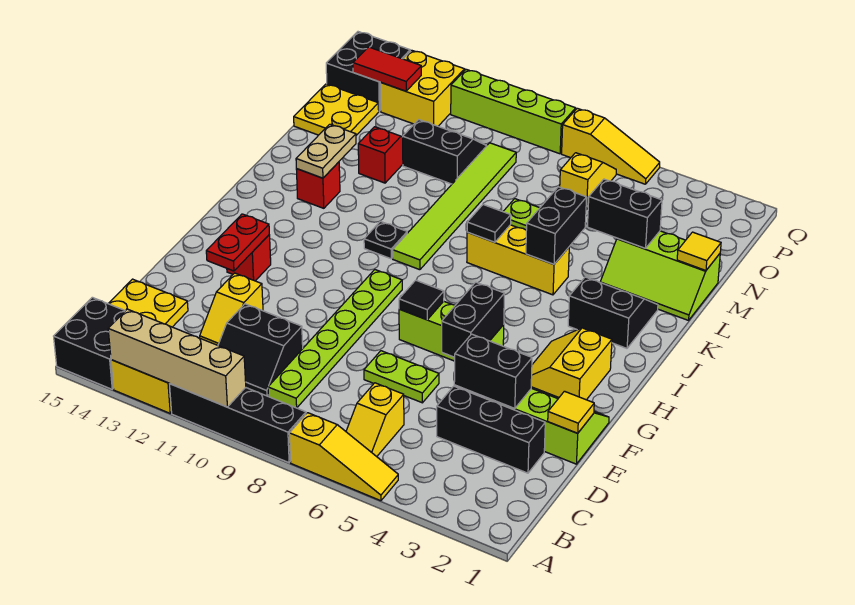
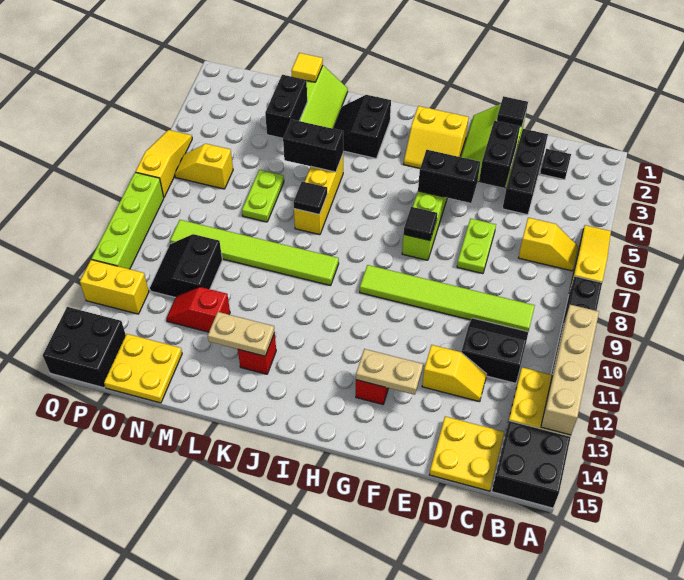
lime 1x6 plate [268,270,402,408] -> lime 1x6 tile [360,265,535,332]
black 2x2 slope [218,304,303,396] -> black 2x2 slope turned to [461,318,528,383]
yellow 1x1 tile [548,391,594,433] -> black 1x1 tile [497,96,528,127]
red 1x2 plate [206,214,269,271] -> tan 1x2 plate [356,349,423,395]
black 1x1 plate [364,221,407,259] -> black 1x1 plate moved to [540,149,571,180]
yellow 2x2 brick [380,50,465,126] -> yellow 1x2 brick [80,260,149,314]
red 1x2 tile [353,47,421,91] -> none

